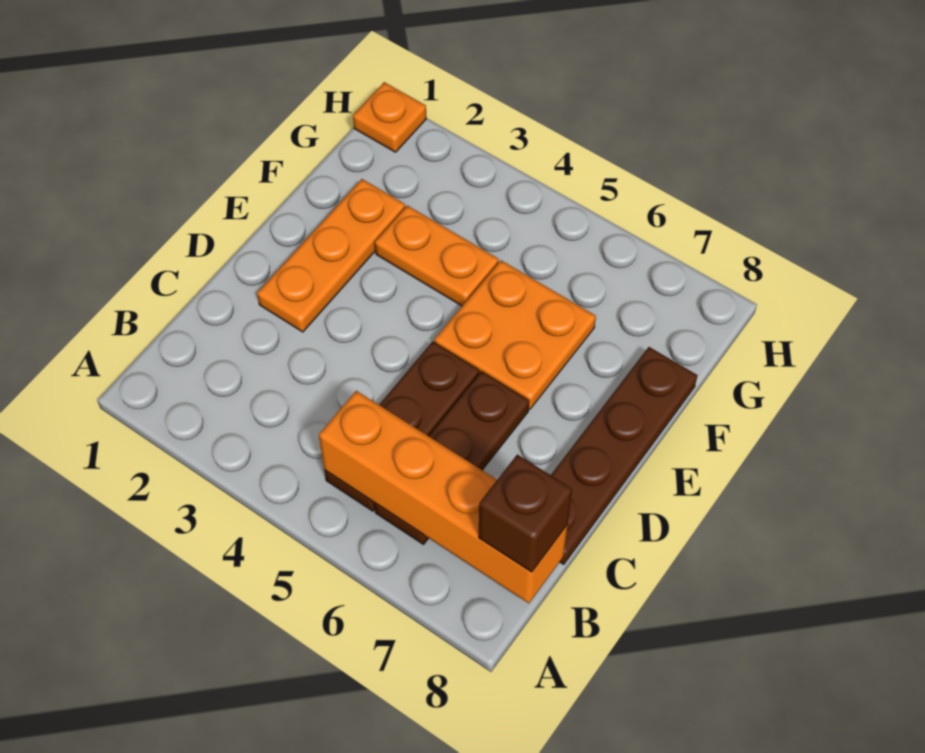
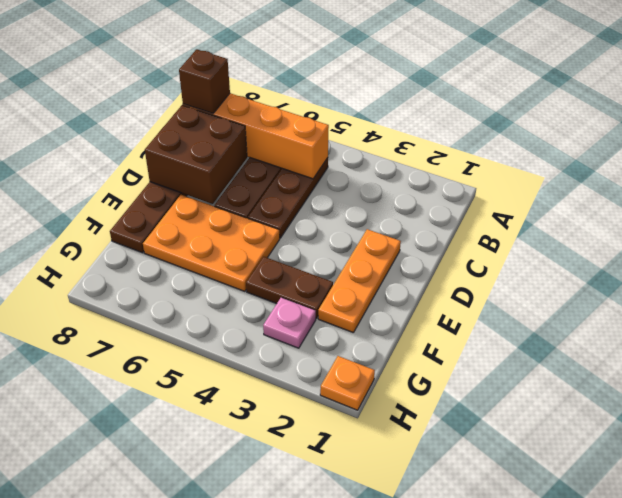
none -> brown 2x2 brick [145,105,247,204]
orange 2x2 plate [434,260,596,409] -> orange 2x3 plate [143,195,280,291]
orange 1x2 plate [375,205,499,306] -> brown 1x2 plate [246,257,333,319]
none -> pink 1x1 plate [263,298,316,348]

